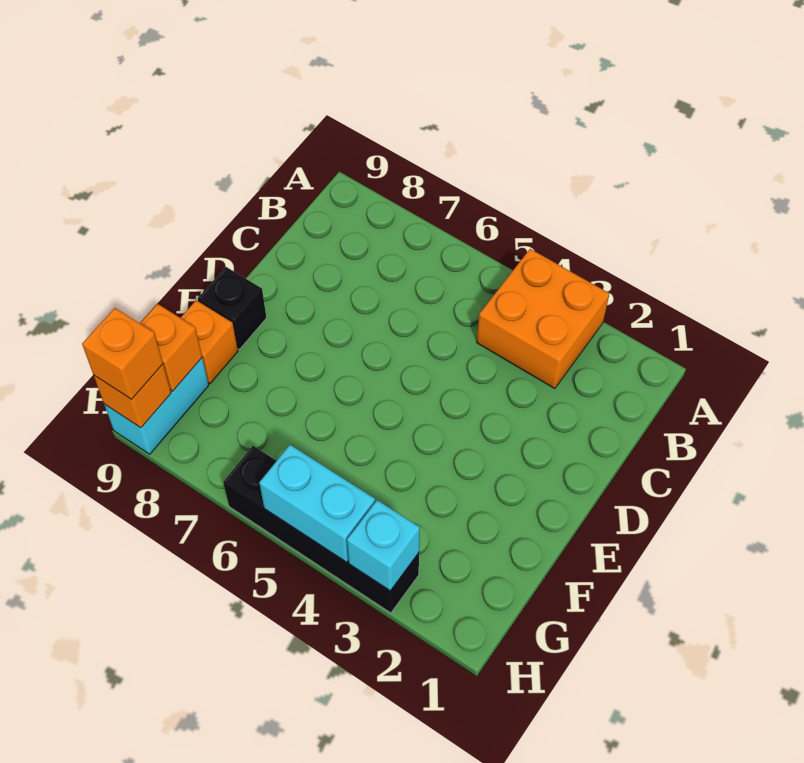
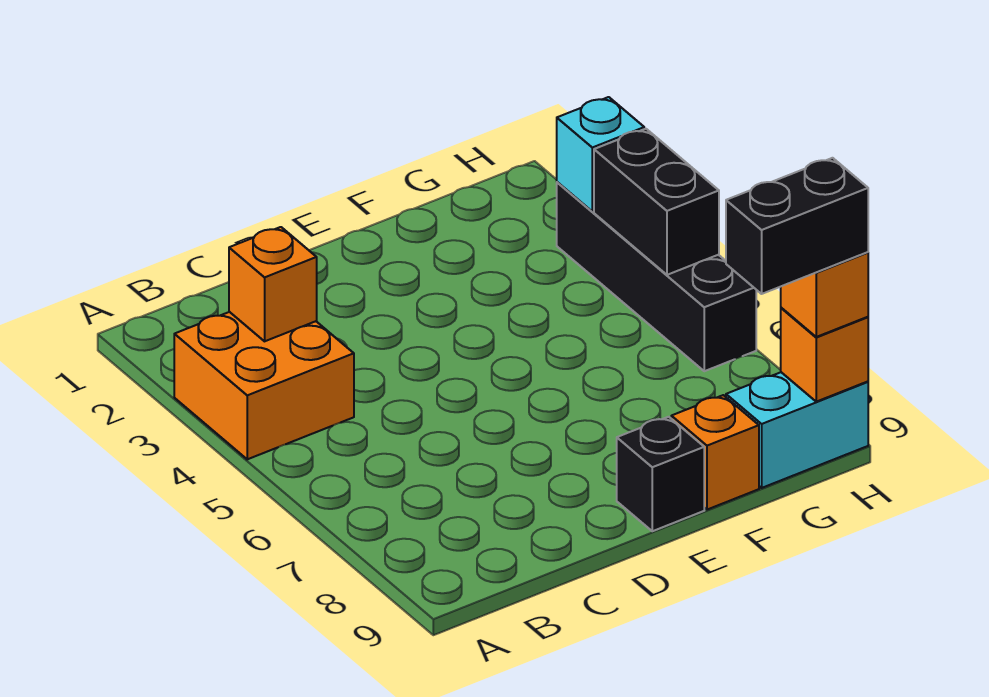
orange 1x1 brick [140,304,202,391] -> orange 1x1 brick moved to [229,227,317,341]
none -> black 1x2 brick [726,158,868,294]
cyan 1x2 brick [259,445,375,562] -> black 1x2 brick [594,129,719,275]

